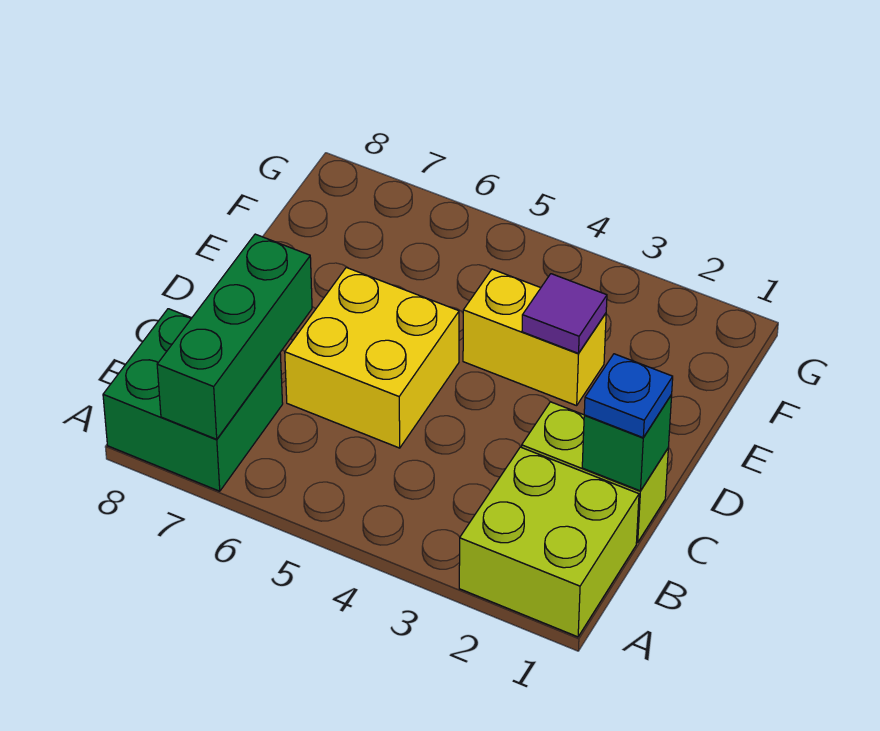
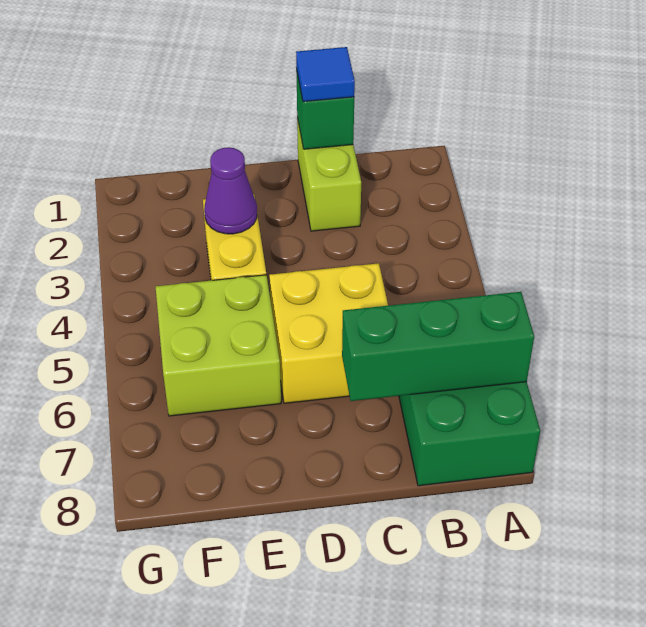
lime 2x2 brick [459,447,639,637] -> lime 2x2 brick moved to [156,275,281,416]
blue 1x1 plate [584,354,673,437] -> blue 1x1 tile [296,47,355,102]
purple 1x1 tile [522,274,607,353] -> purple 1x1 cone [204,147,257,234]

